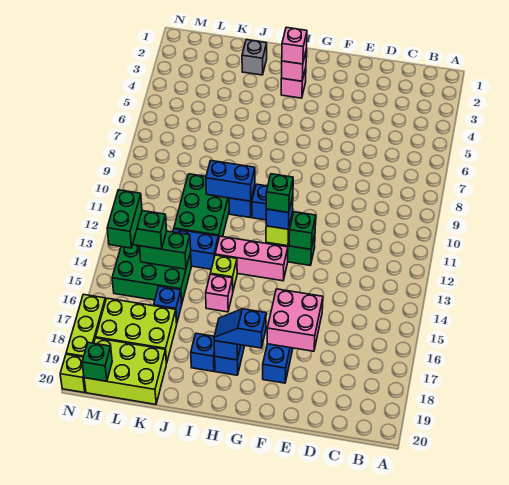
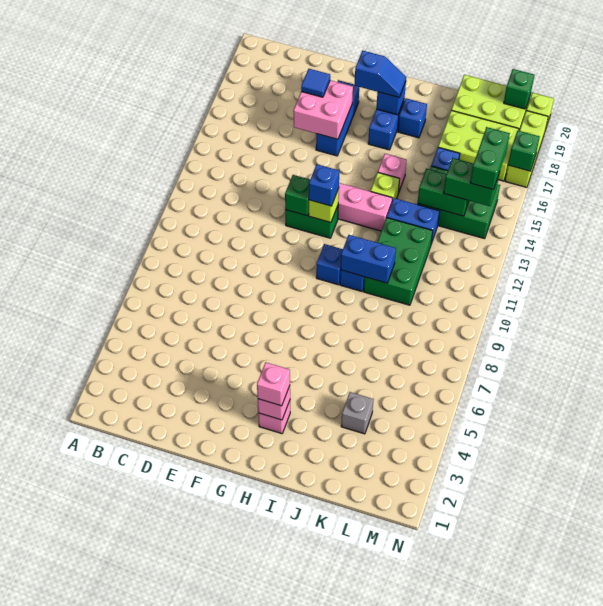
none -> blue 1x1 tile [301,69,330,97]
green 1x1 brick [266,174,293,213] -> green 1x1 brick moved to [508,130,540,171]
grey 1x1 brick [242,40,267,75] -> grey 1x1 brick moved to [341,392,373,434]

